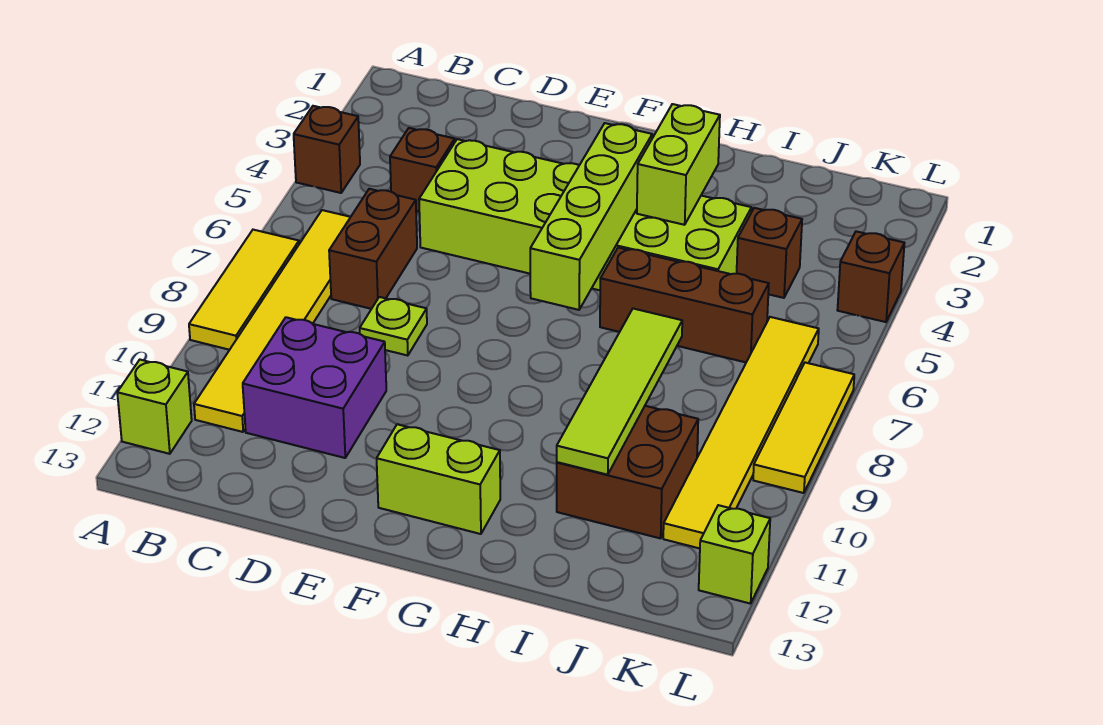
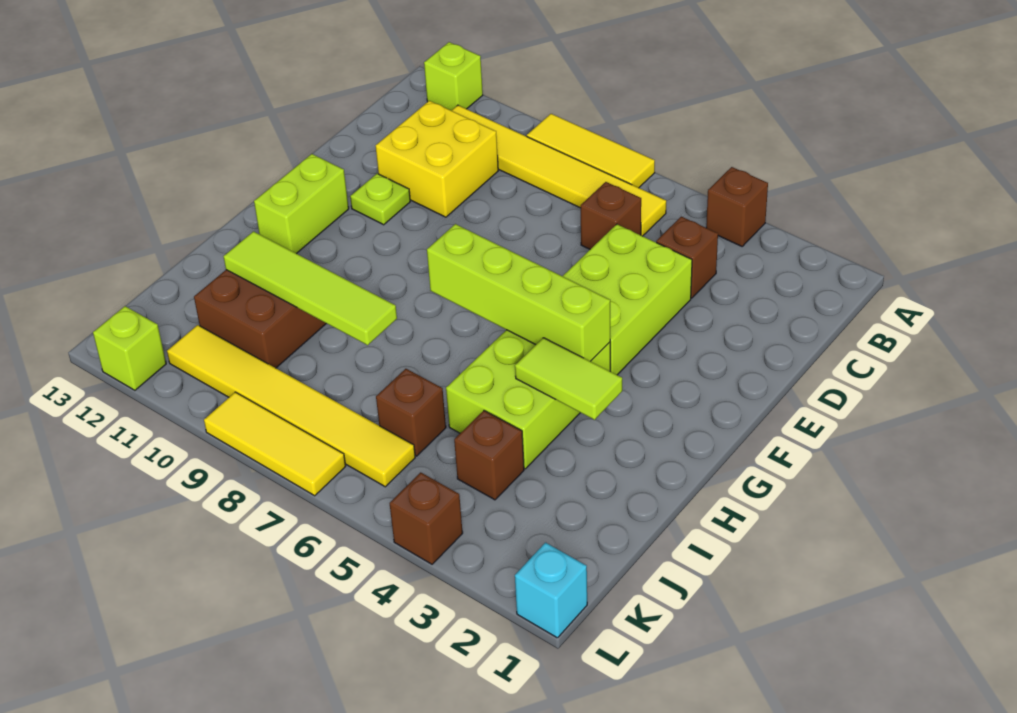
brown 1x2 brick [329,189,417,309] -> brown 1x1 brick [581,182,641,249]
purple 2x2 brick [243,317,386,458] -> yellow 2x2 brick [376,101,498,217]
lime 1x1 plate [360,297,427,356] -> lime 1x1 plate moved to [350,174,410,225]
lime 1x2 brick [637,104,720,225] -> lime 1x2 tile [515,338,622,420]
brown 1x3 brick [600,248,769,362] -> brown 1x1 brick [376,369,446,456]
none -> cyan 1x1 brick [515,543,587,638]

